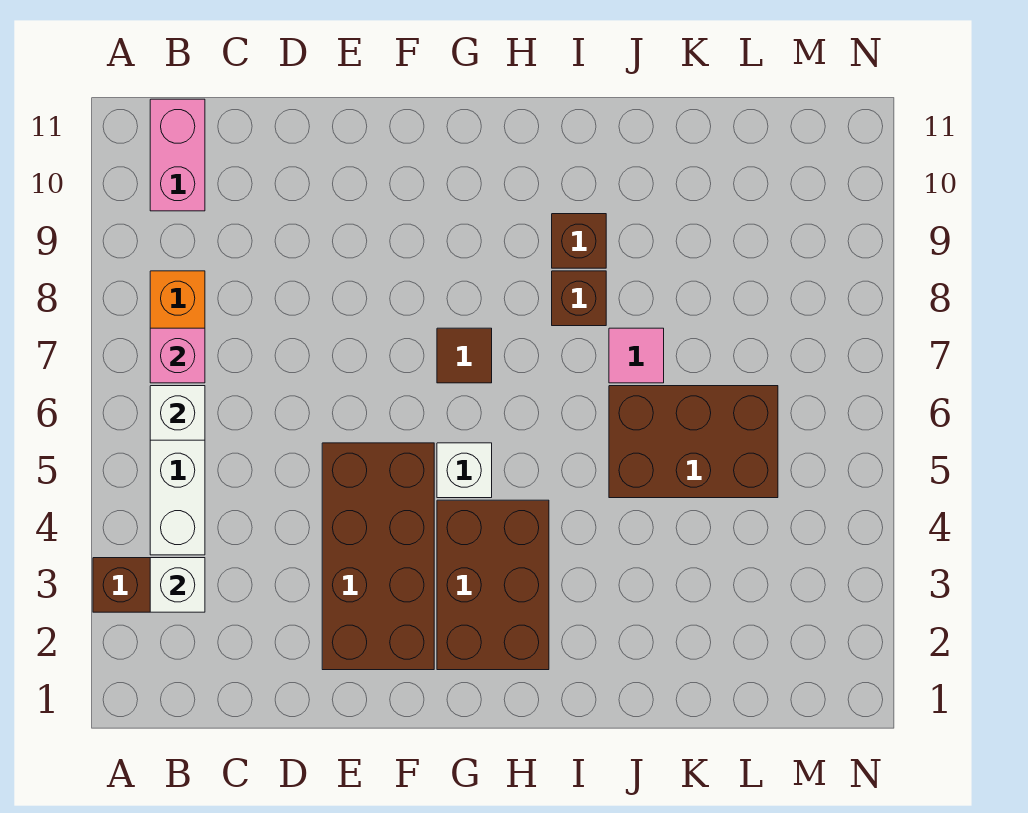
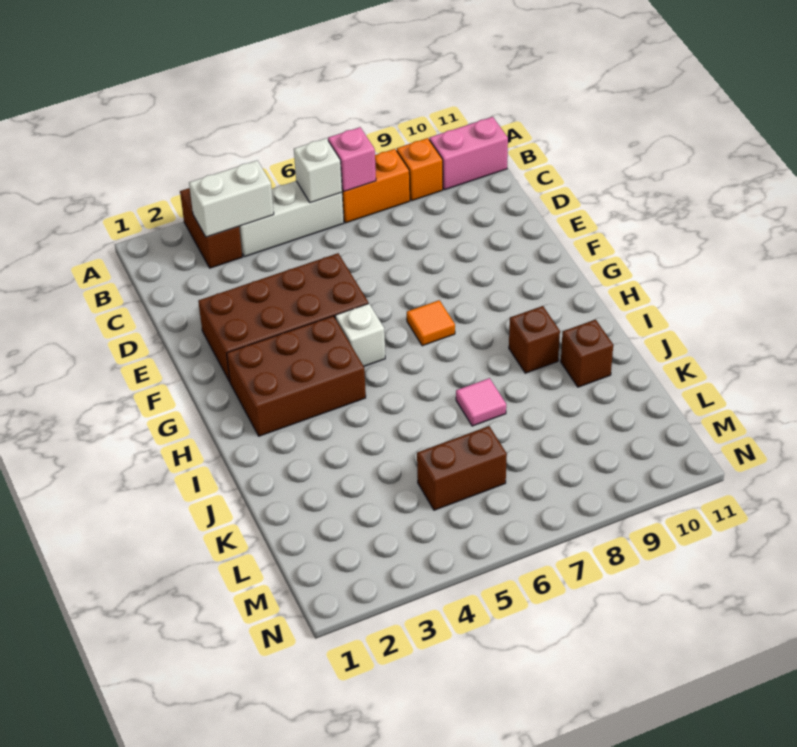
white 1x1 brick [150,558,205,612] -> white 1x2 brick [189,161,274,237]
none -> orange 1x1 brick [397,138,443,201]
brown 1x1 tile [437,328,492,383] -> orange 1x1 tile [407,300,455,346]
brown 1x1 brick [552,271,606,326] -> brown 1x1 brick moved to [561,320,613,387]
brown 2x3 brick [609,386,778,498] -> brown 1x2 brick [417,426,507,510]

